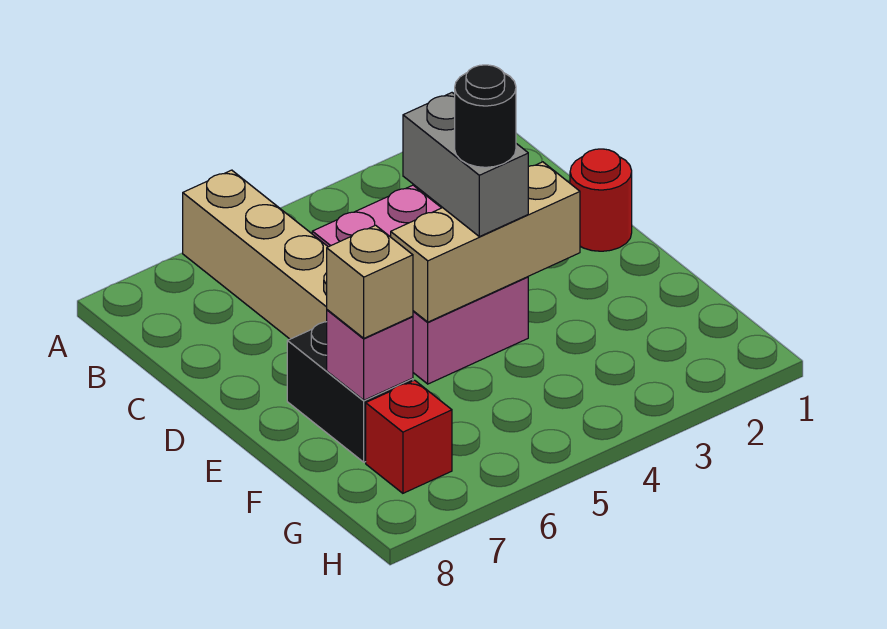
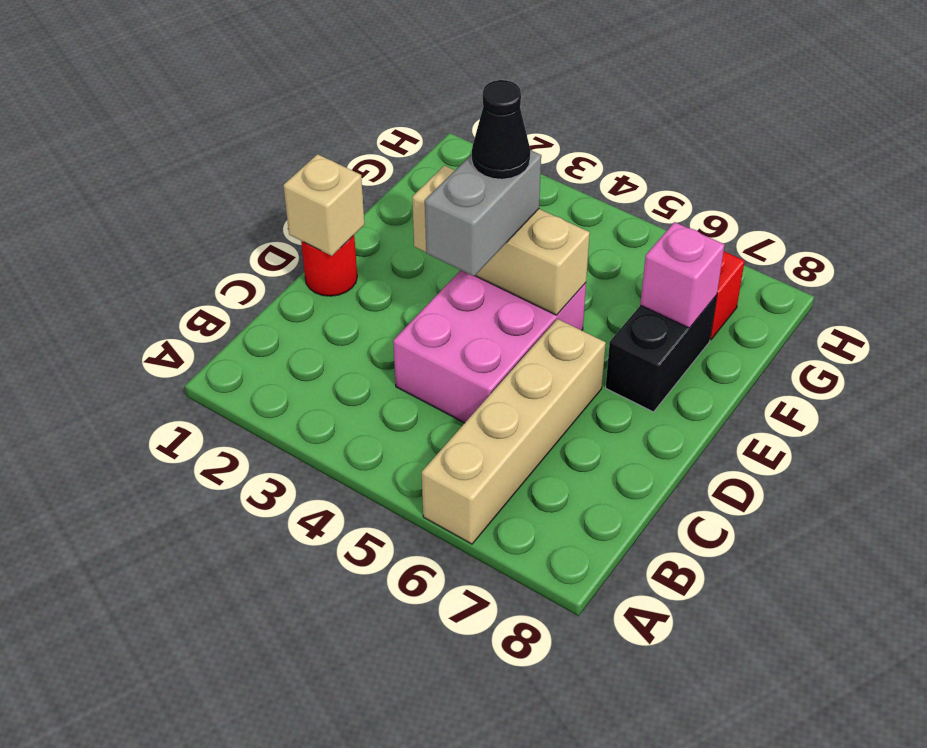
black 1x1 round brick [455,65,516,167] -> black 1x1 cone [472,80,530,179]
tan 1x1 brick [327,225,413,338] -> tan 1x1 brick moved to [283,154,365,256]

